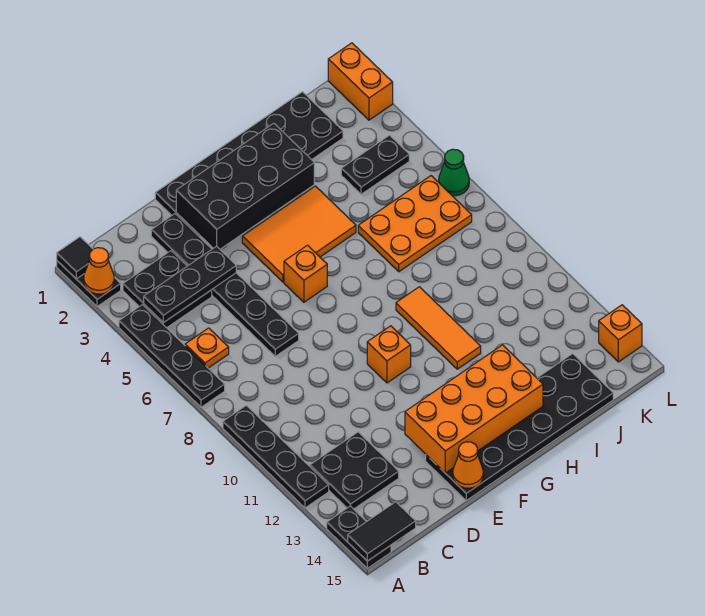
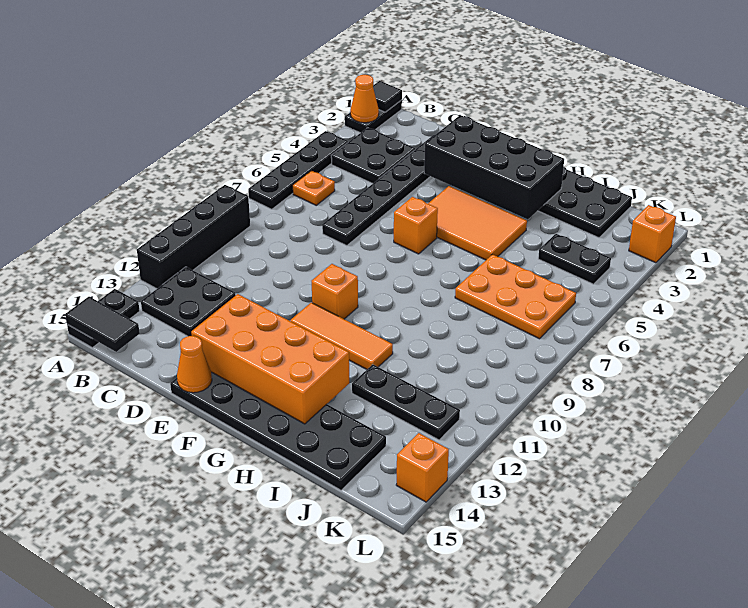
black 1x4 plate [223,405,329,508] -> black 1x4 brick [137,185,250,289]
black 1x3 plate [144,246,236,323] -> black 1x3 plate moved to [352,364,460,440]
orange 1x3 tile [396,287,481,369] -> orange 1x3 tile turned to [290,303,393,369]
orange 1x2 brick [328,43,393,120] -> orange 1x1 brick [629,205,676,263]
green 1x1 cone [439,149,469,196] -> none

